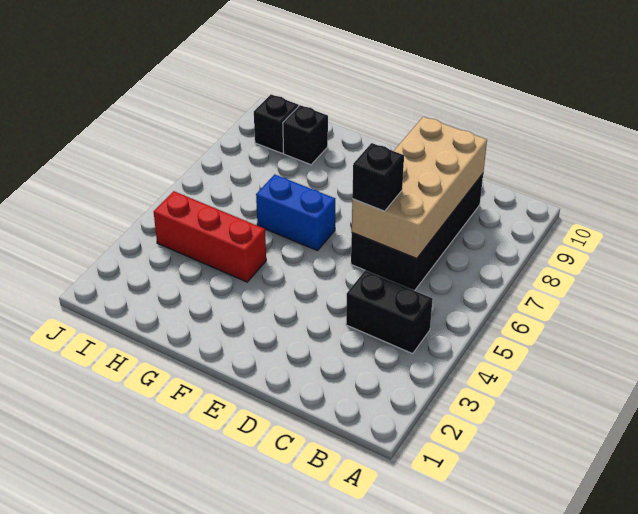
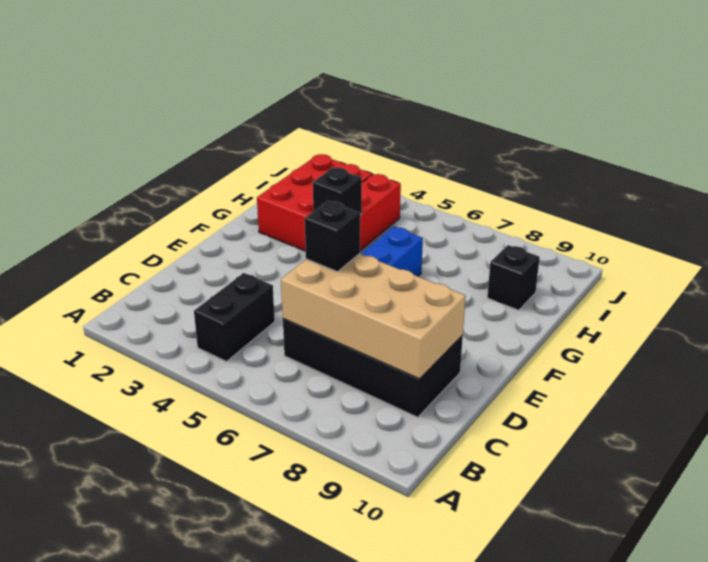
none -> red 2x3 brick [257,154,372,251]
black 1x1 brick [254,94,299,153] -> black 1x1 brick moved to [313,167,362,215]

